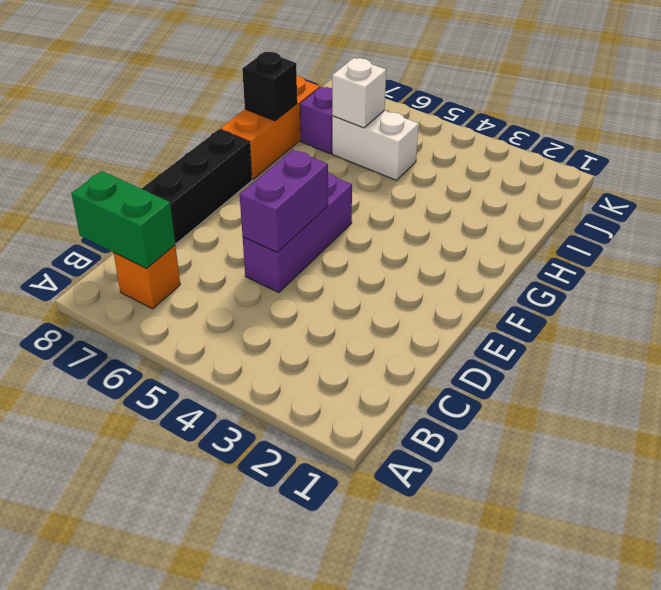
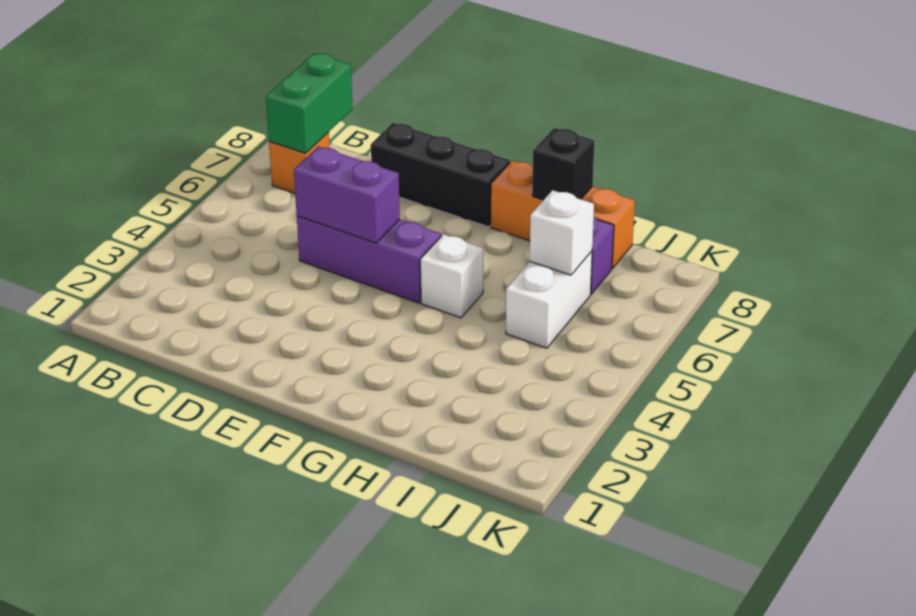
none -> white 1x1 brick [420,234,483,318]

